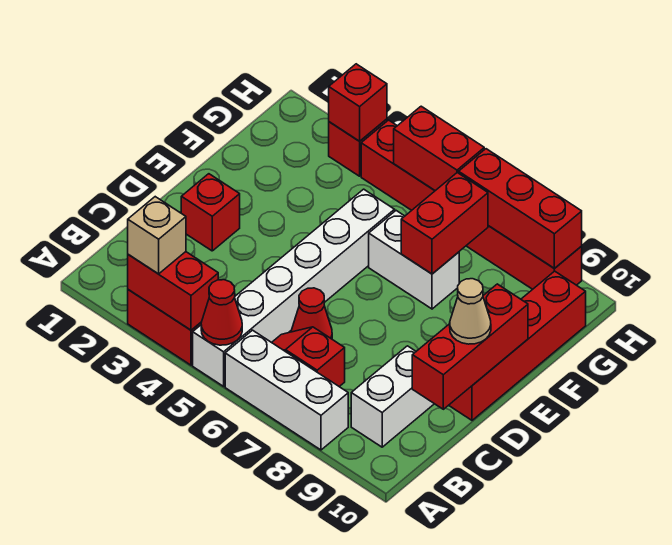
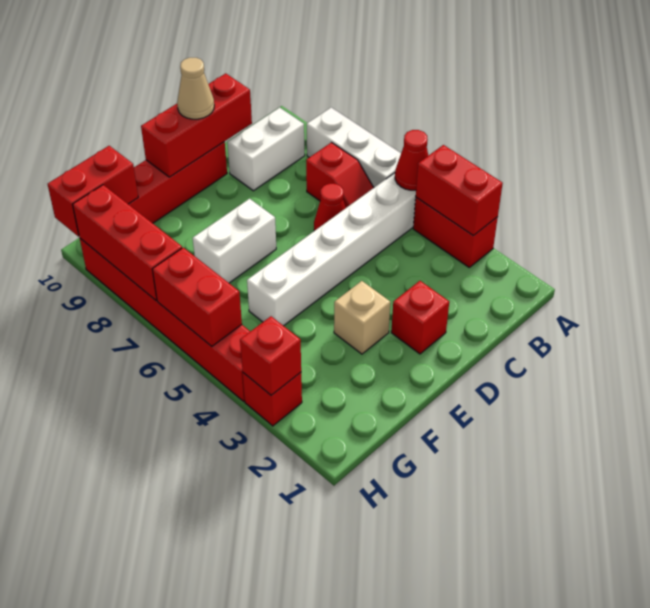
tan 1x1 brick [128,197,186,274] -> tan 1x1 brick moved to [334,281,390,354]
white 1x2 brick [369,211,459,309] -> white 1x2 brick turned to [193,199,276,283]
red 1x2 brick [401,173,488,274] -> red 1x2 brick moved to [48,146,138,236]

